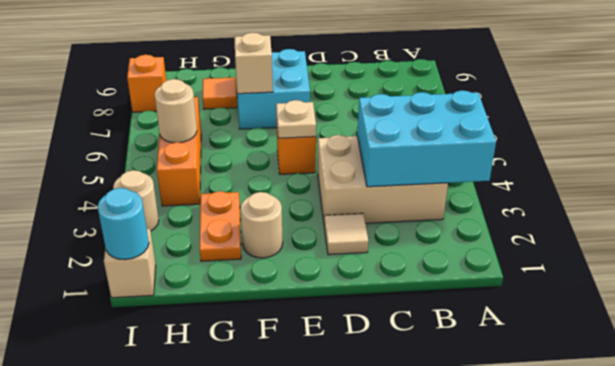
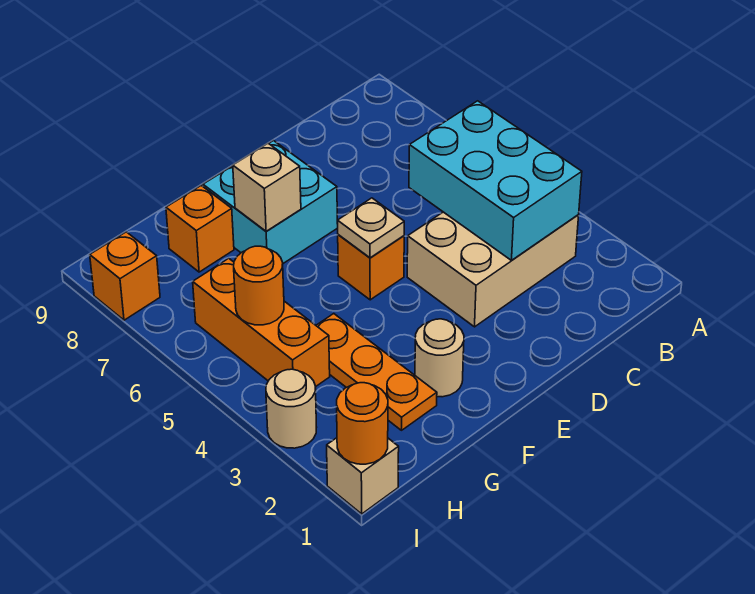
cyan 2x3 brick [357,90,496,187] -> cyan 2x3 brick turned to [409,101,582,260]
tan 1x1 tile [324,213,368,255] -> none
orange 1x2 plate [199,191,241,261] -> orange 1x3 plate [316,314,437,430]
orange 1x1 tile [203,77,237,109] -> orange 1x1 brick [166,185,234,272]
tan 1x1 round brick [155,79,197,143] -> orange 1x1 round brick [234,246,284,325]
cyan 1x1 round brick [98,188,149,260] -> orange 1x1 round brick [337,383,388,464]

